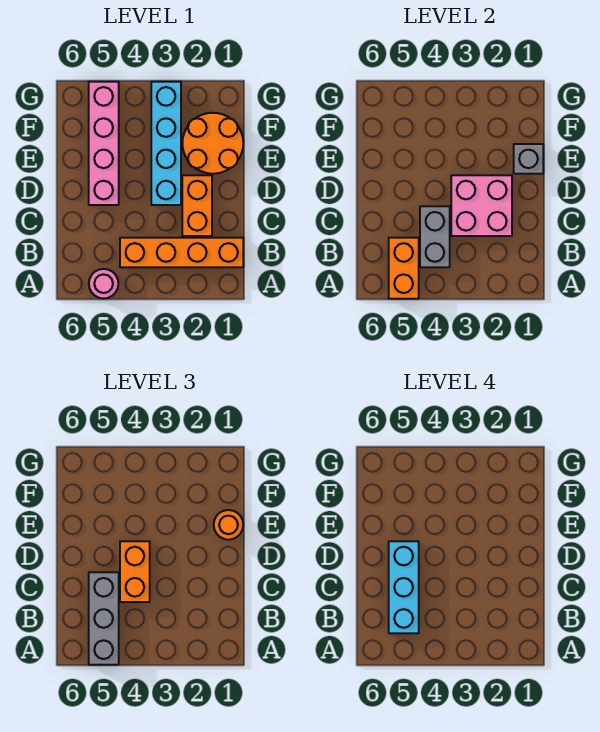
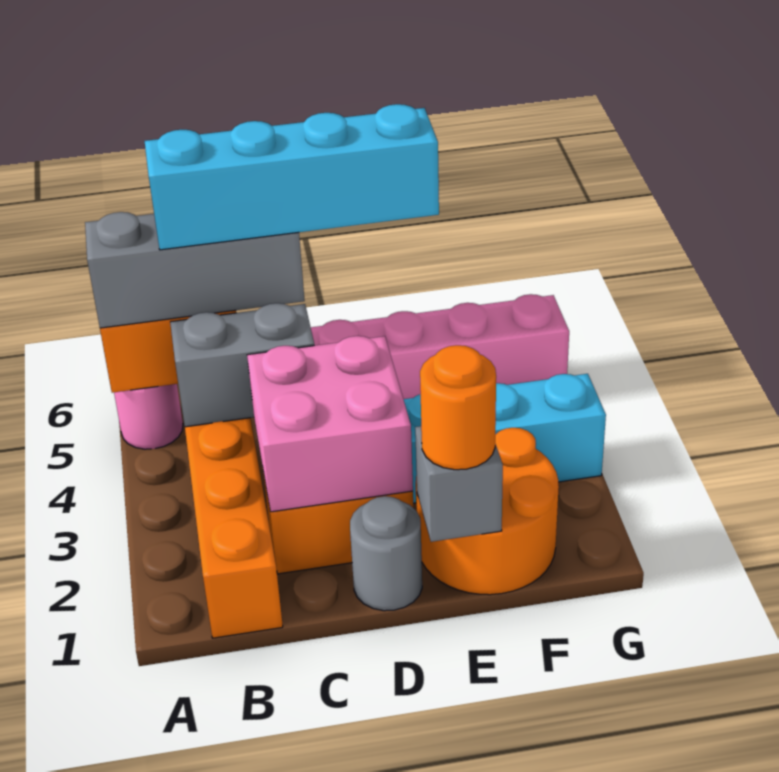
cyan 1x3 brick [389,541,419,633] -> cyan 1x4 brick [145,104,439,250]
orange 1x2 brick [120,541,150,602] -> none
none -> grey 1x1 round brick [350,496,422,611]

